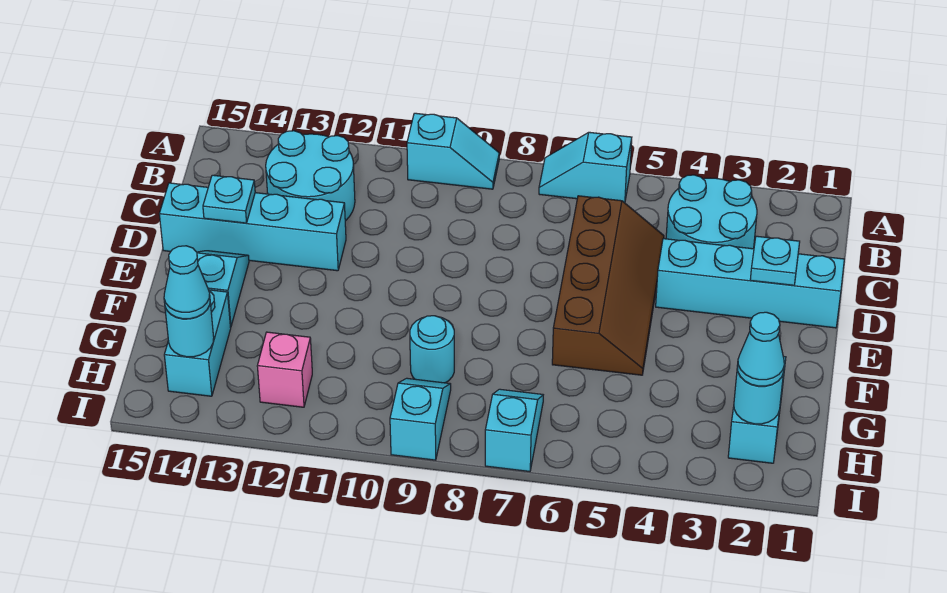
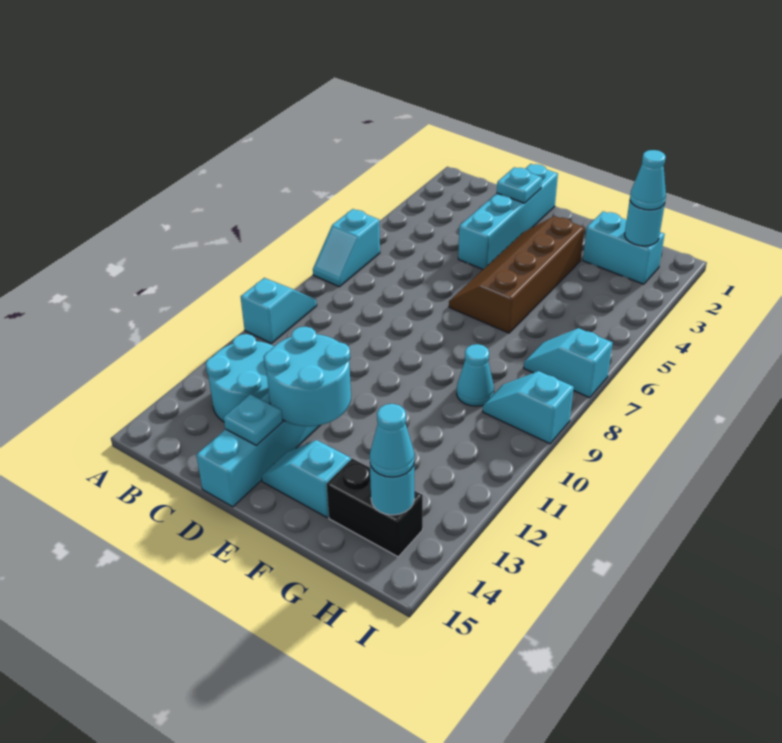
cyan 2x2 round brick [666,175,757,249] -> cyan 2x2 round brick moved to [264,327,351,426]
brown 2x4 slope [552,196,664,375] -> brown 2x4 slope turned to [449,216,584,333]
cyan 1x1 round brick [410,316,454,383] -> cyan 1x1 cone [457,344,494,406]
cyan 1x2 brick [164,290,231,396] -> black 1x2 brick [327,458,423,557]
pink 1x1 brick [257,332,312,407] -> none

